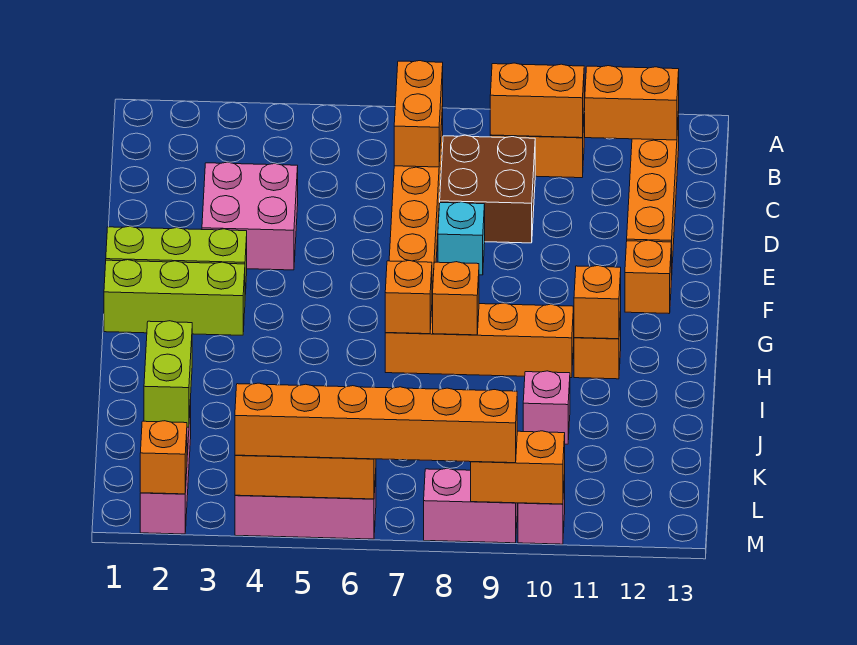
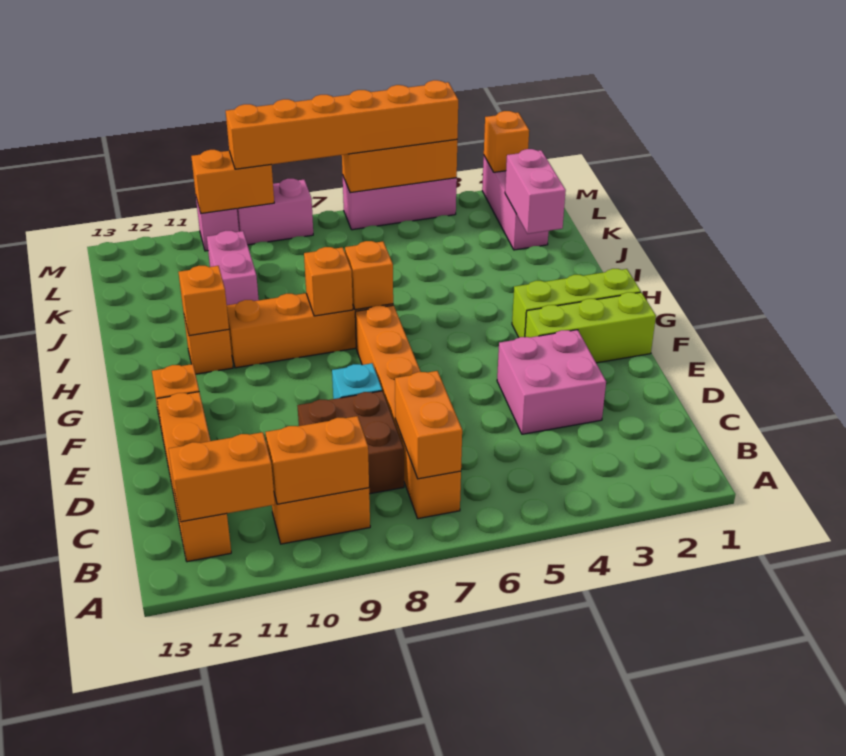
lime 1x2 brick [144,321,192,427] -> pink 1x2 brick [505,149,566,234]
pink 1x1 brick [523,371,570,444] -> pink 1x2 brick [207,231,259,305]

